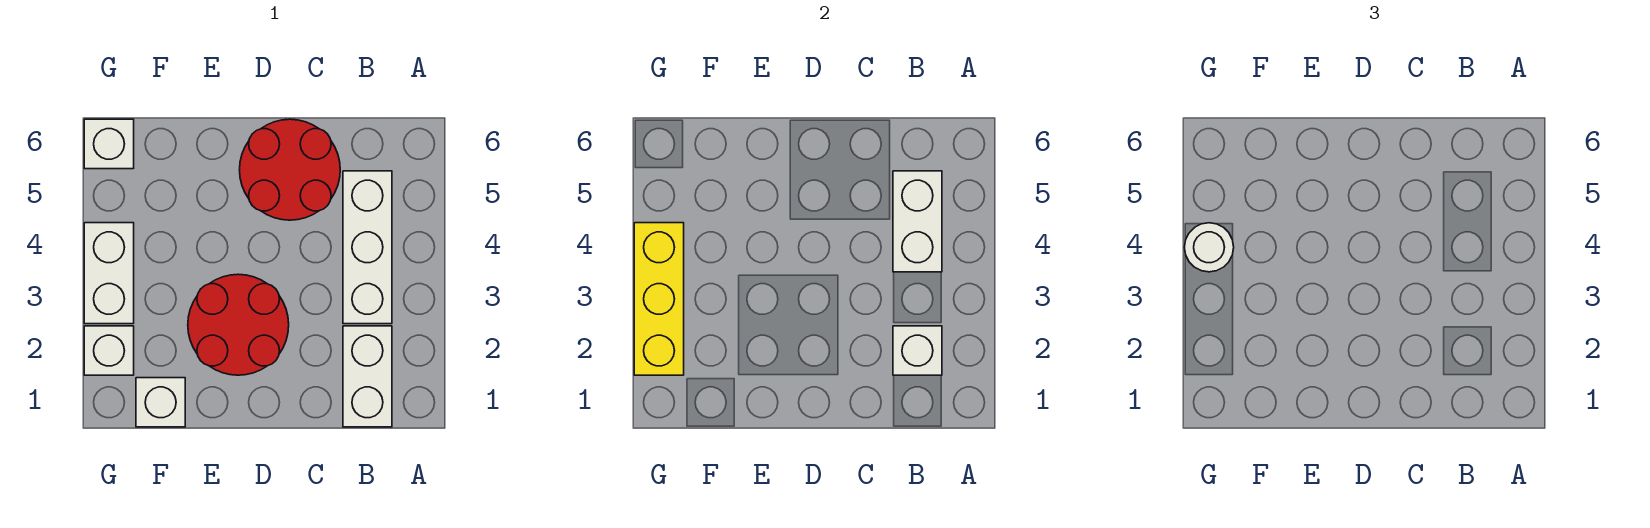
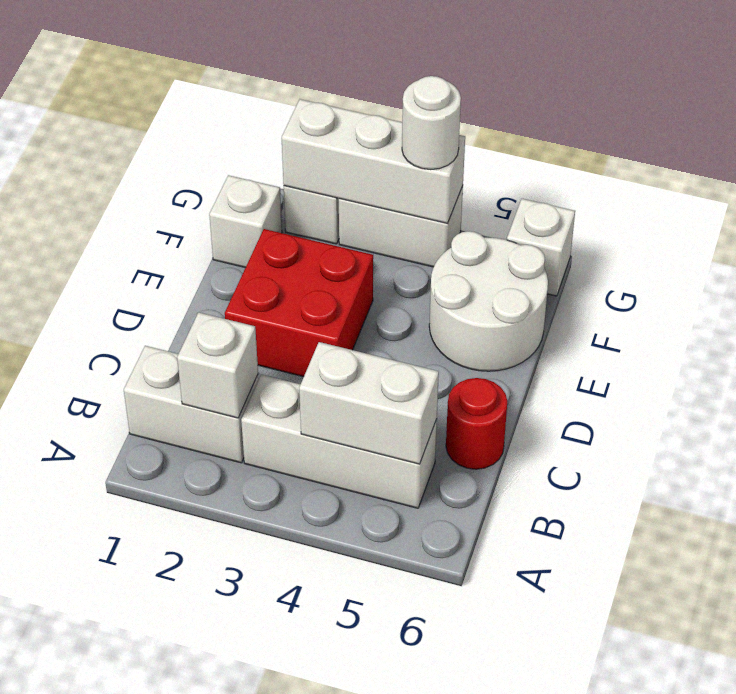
red 2x2 round brick [240,119,340,220] -> red 1x1 round brick [446,378,507,469]
red 2x2 round brick [188,274,289,375] -> red 2x2 brick [225,229,373,377]
none -> white 2x2 round brick [429,231,548,371]
yellow 1x3 brick [634,223,684,375] -> white 1x3 brick [282,99,465,223]

